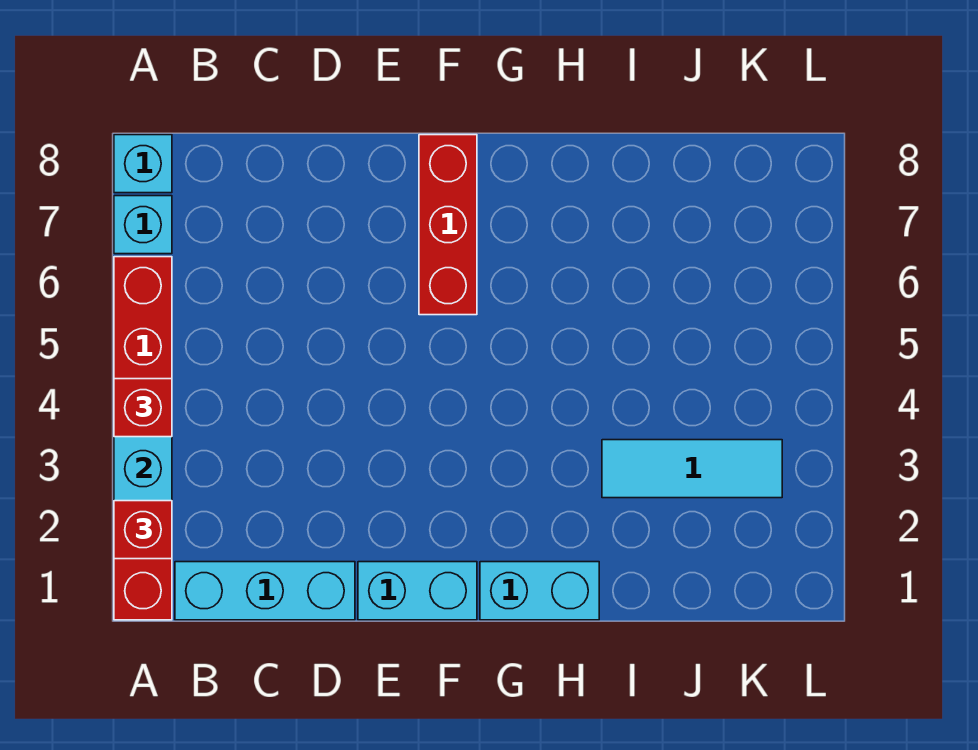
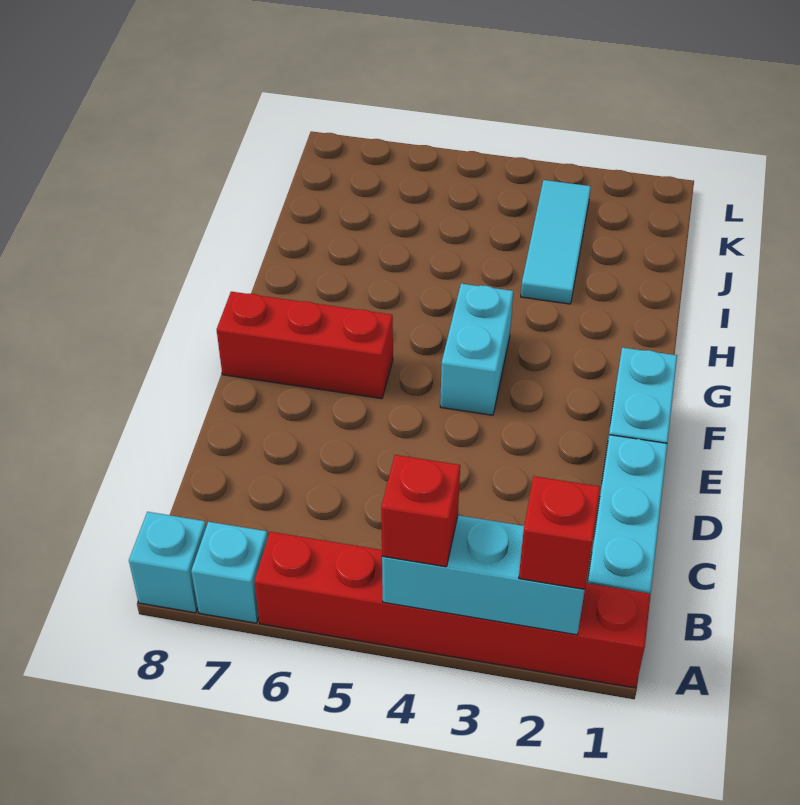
cyan 1x2 brick [480,562,599,620] -> cyan 1x2 brick moved to [440,284,513,415]

